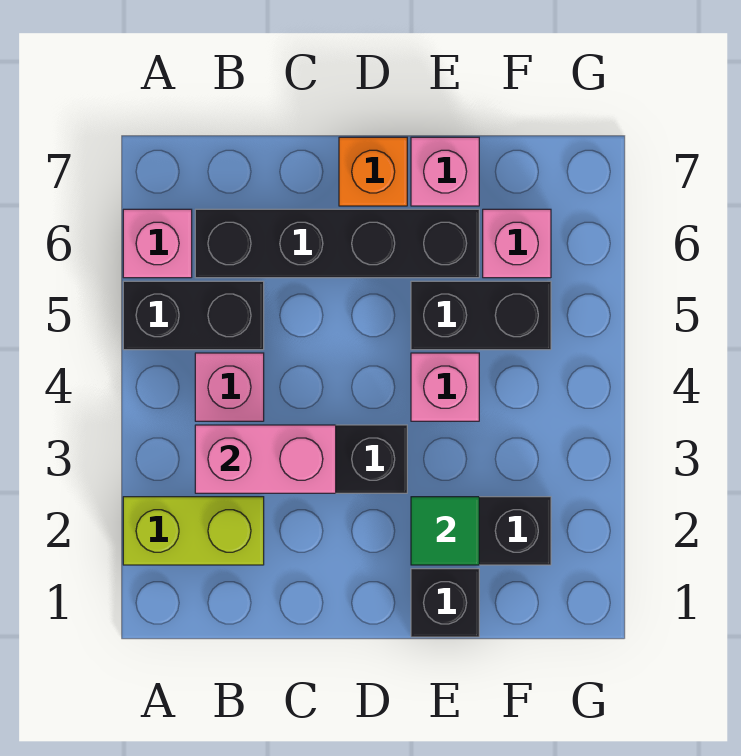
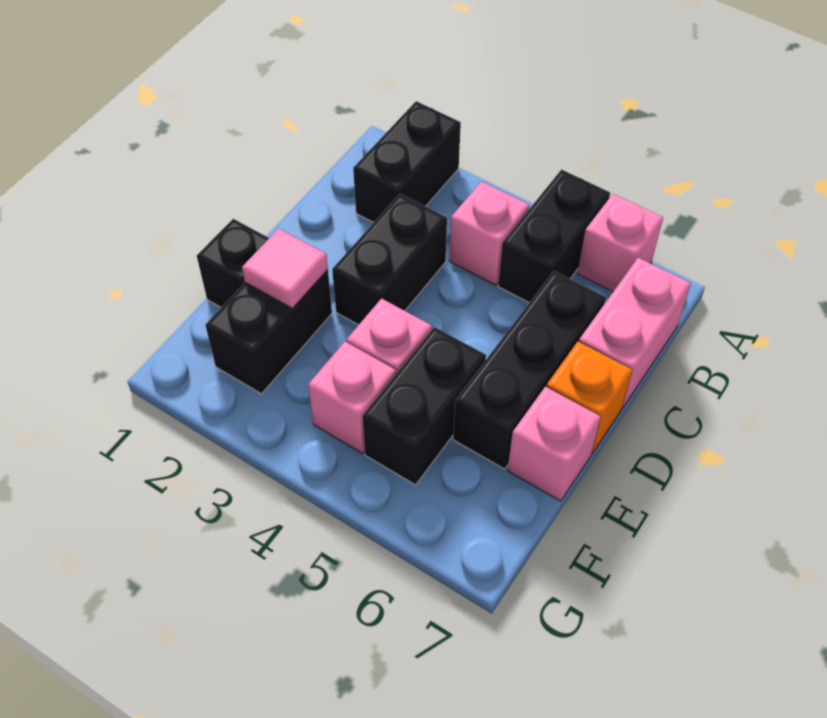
lime 1x2 brick [123,497,264,565] -> black 1x2 brick [353,101,461,222]
pink 1x2 brick [195,425,336,493] -> pink 1x2 brick moved to [579,258,691,408]
black 1x4 brick [195,209,479,278] -> black 1x3 brick [453,271,606,469]
green 1x1 tile [411,497,479,565] -> pink 1x1 tile [242,229,328,308]
pink 1x1 brick [483,209,551,278] -> pink 1x1 brick moved to [308,342,396,453]

